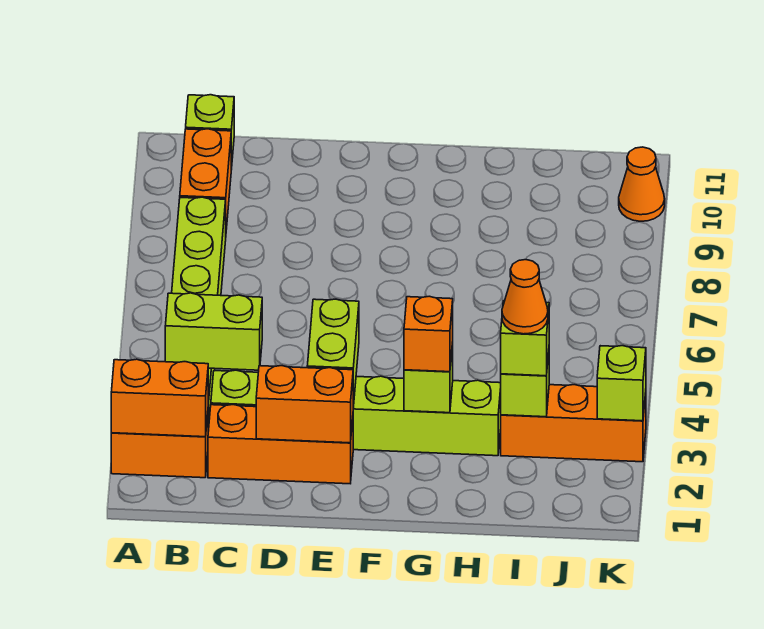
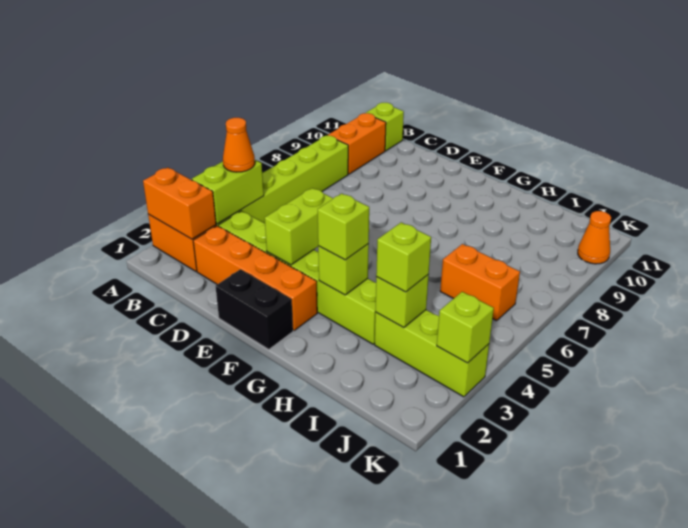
lime 1x2 brick [165,293,262,370] -> lime 1x2 brick turned to [192,160,264,224]
orange 1x3 brick [208,405,353,484] -> orange 1x4 brick [193,226,317,330]
orange 1x2 brick [256,366,353,443] -> orange 1x2 brick moved to [440,244,520,321]
none -> black 1x2 brick [215,269,293,349]
orange 1x1 brick [404,296,453,372] -> lime 1x1 brick [318,193,369,260]
orange 1x3 brick [501,385,646,462] -> lime 1x3 brick [375,310,489,397]
orange 1x1 cone [502,260,548,334] -> orange 1x1 cone moved to [223,118,255,172]

